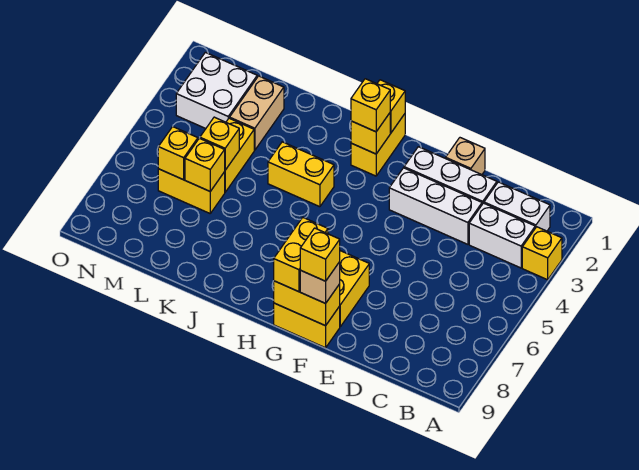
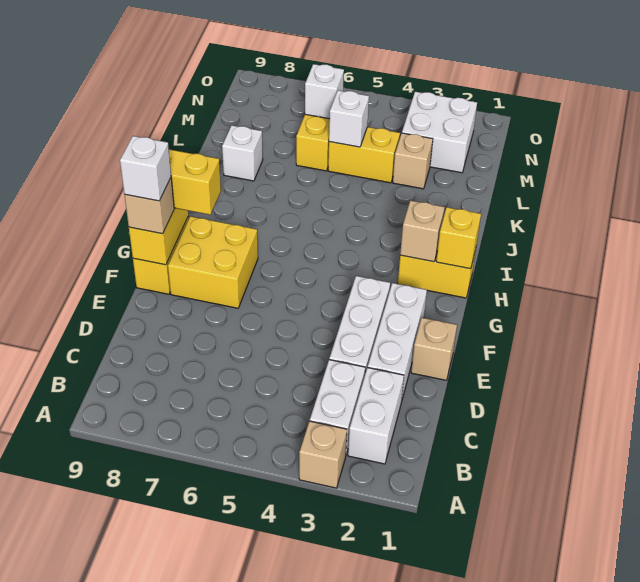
yellow 1x1 brick [522,227,562,280] -> tan 1x1 brick [299,421,347,488]
yellow 1x1 brick [300,228,340,281] -> white 1x1 brick [120,136,171,201]
yellow 1x1 brick [351,113,390,154] -> tan 1x1 brick [400,200,445,262]
yellow 1x1 brick [351,79,390,132] -> none
yellow 1x2 brick [268,142,334,207] -> none
none -> white 1x1 brick [222,125,263,181]
tan 1x2 brick [230,76,284,150] -> tan 1x1 brick [393,133,433,189]
yellow 1x1 brick [200,117,239,170] -> white 1x1 brick [329,90,369,147]
yellow 1x1 brick [185,138,225,191] -> none
yellow 1x1 brick [158,127,198,180] -> white 1x1 brick [305,64,344,119]

